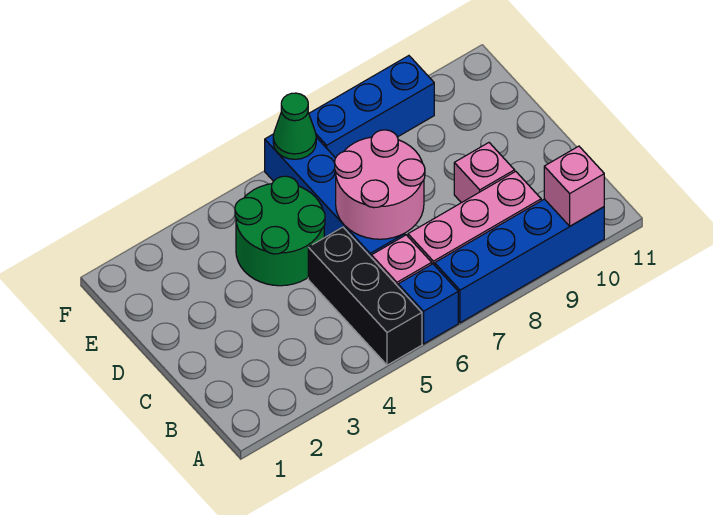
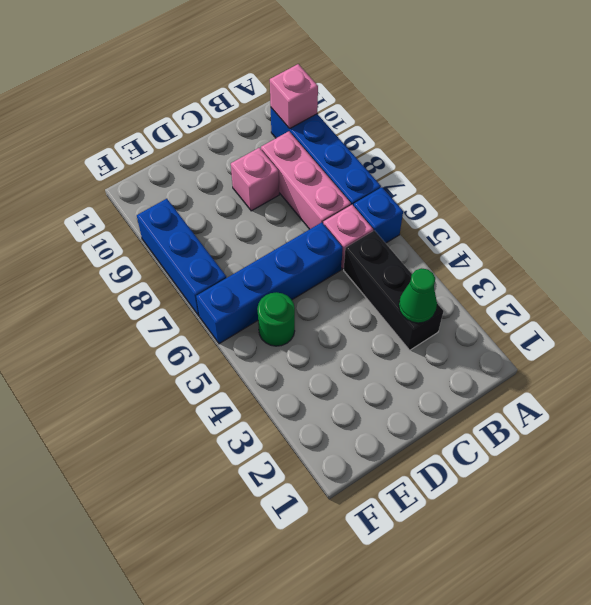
black 1x3 brick [308,227,422,365] -> black 1x3 brick turned to [344,230,444,350]
pink 2x2 round brick [335,130,425,239] -> none
green 2x2 round brick [235,176,325,286] -> green 1x1 round brick [257,292,295,346]
green 1x1 cone [273,93,316,159] -> green 1x1 cone moved to [399,268,437,323]

